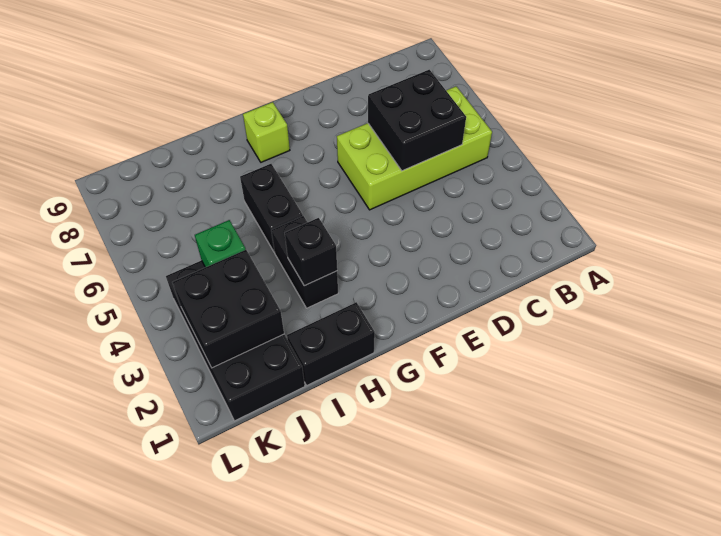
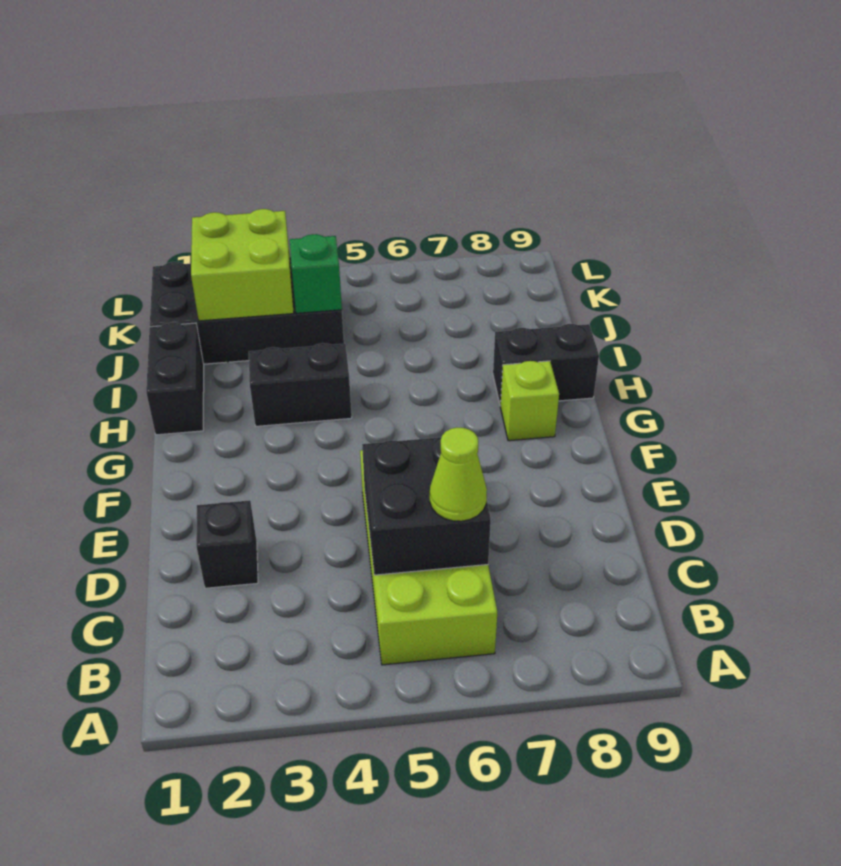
none -> lime 1x1 cone [430,428,487,521]
black 1x1 brick [285,218,337,286] -> black 1x1 brick moved to [196,500,258,588]
black 1x2 brick [240,164,303,251] -> black 1x2 brick moved to [493,324,599,406]
black 2x2 brick [172,250,284,368] -> lime 2x2 brick [191,209,294,321]

